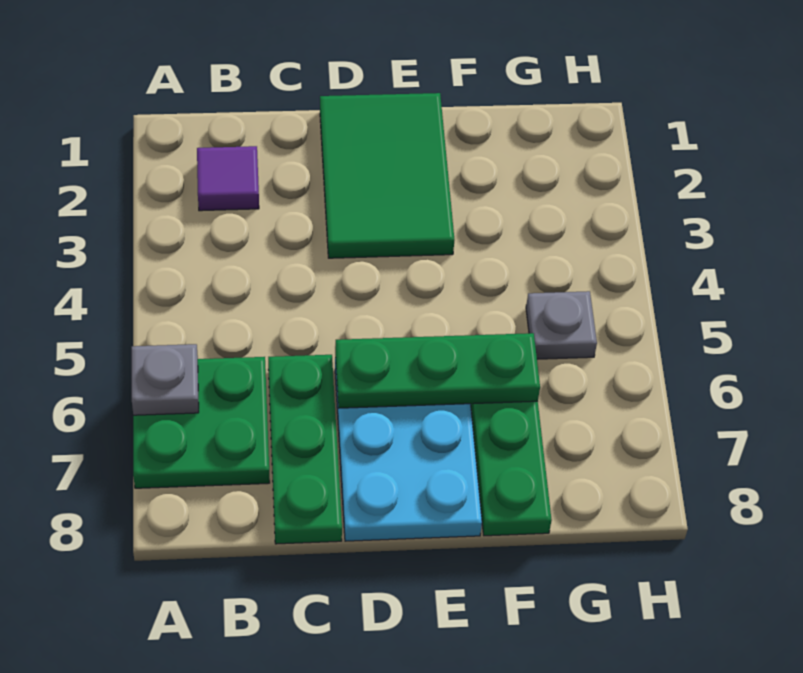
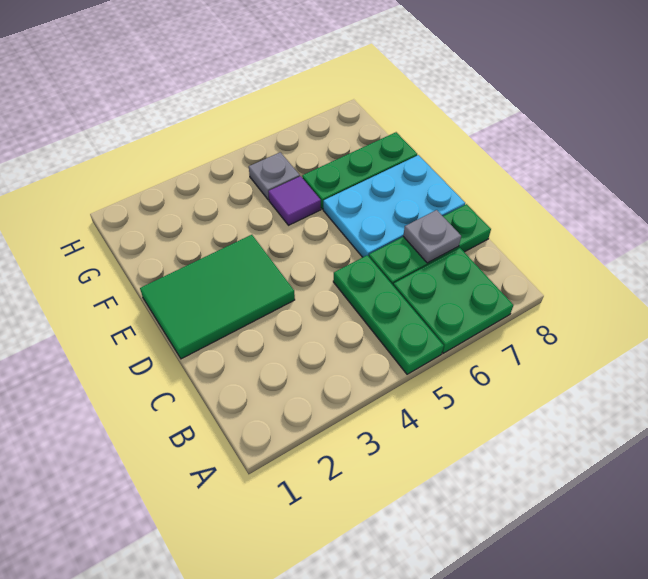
grey 1x1 plate [132,344,199,415] -> grey 1x1 plate moved to [403,210,461,263]
purple 1x1 tile [197,146,259,211] -> purple 1x1 tile moved to [268,176,321,225]
green 1x3 plate [335,333,540,408] -> green 1x3 plate moved to [333,255,444,374]

